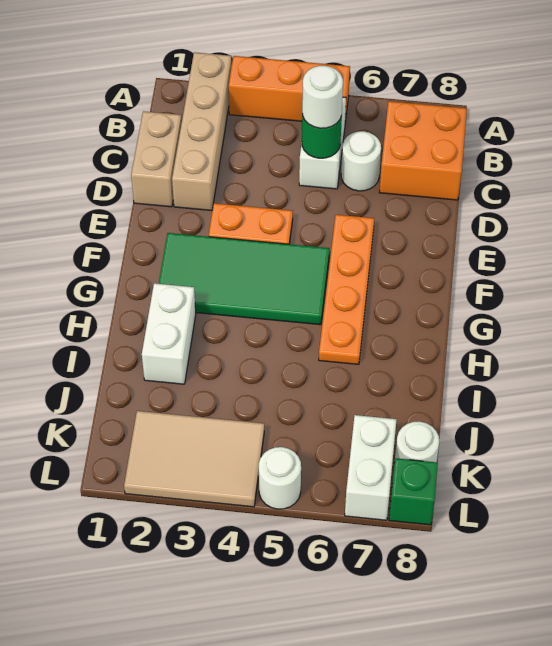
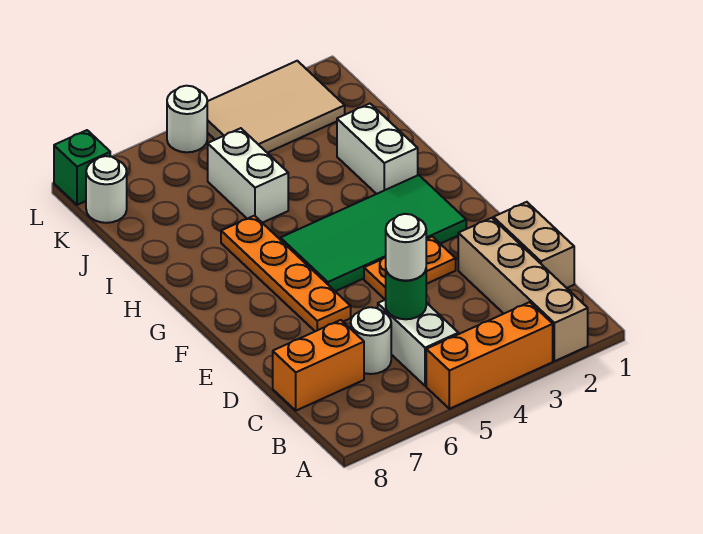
orange 2x2 brick [379,101,467,200] -> orange 1x2 brick [273,320,364,411]
white 1x2 brick [345,415,397,520] -> white 1x2 brick moved to [208,128,288,223]

